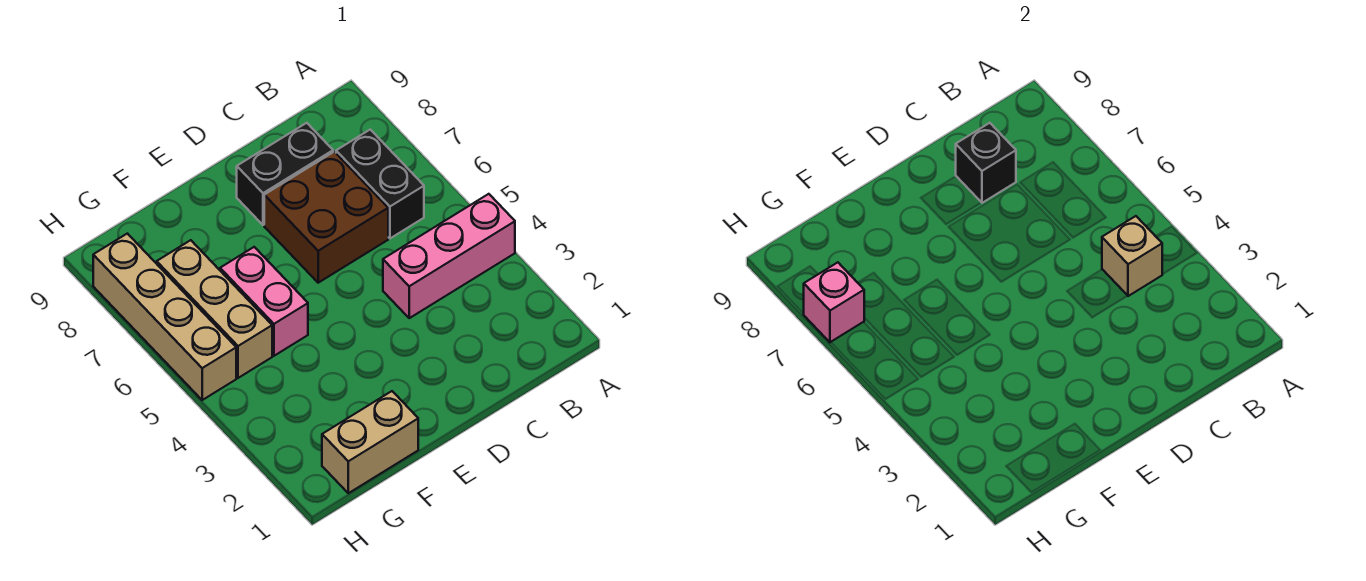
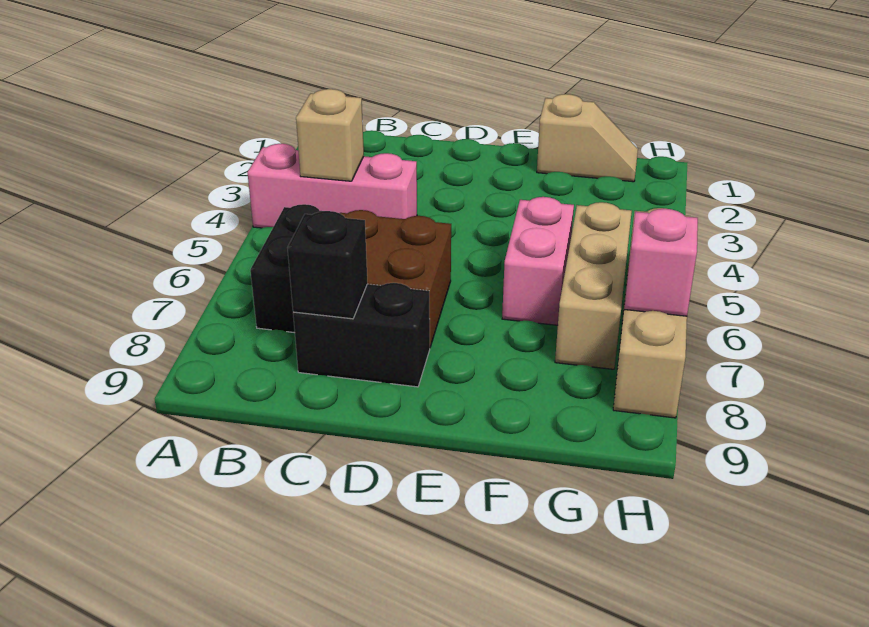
tan 1x2 brick [322,391,418,493] -> tan 1x2 slope [537,94,638,182]

